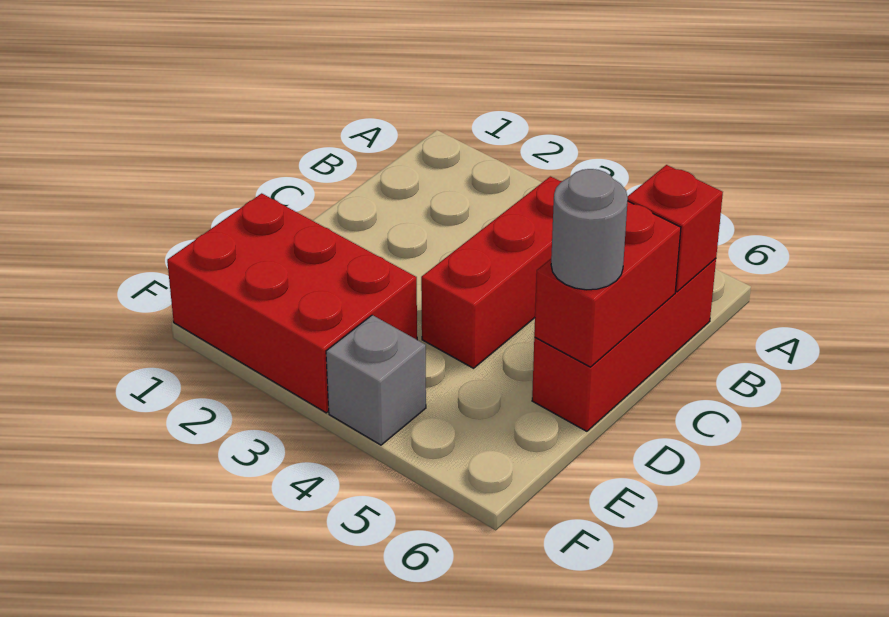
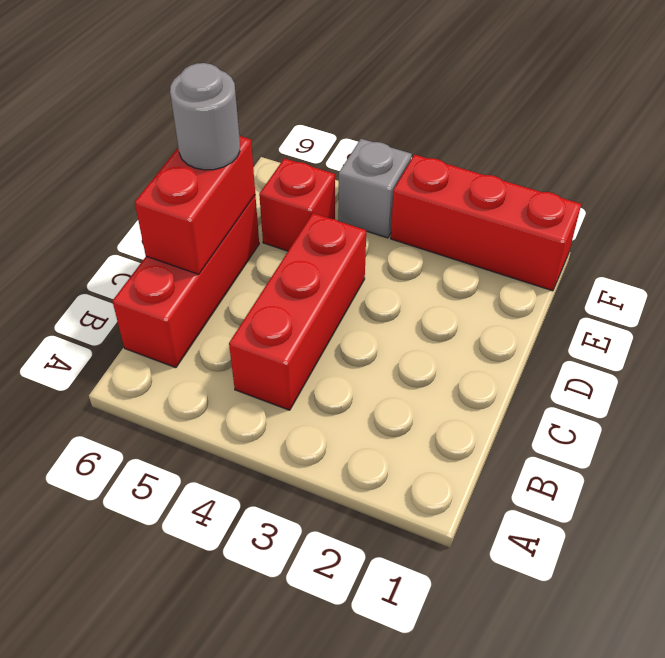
red 1x1 brick [627,165,723,292] -> red 1x1 brick moved to [259,158,335,251]
red 2x3 brick [167,193,417,413] -> red 1x3 brick [391,155,581,291]

